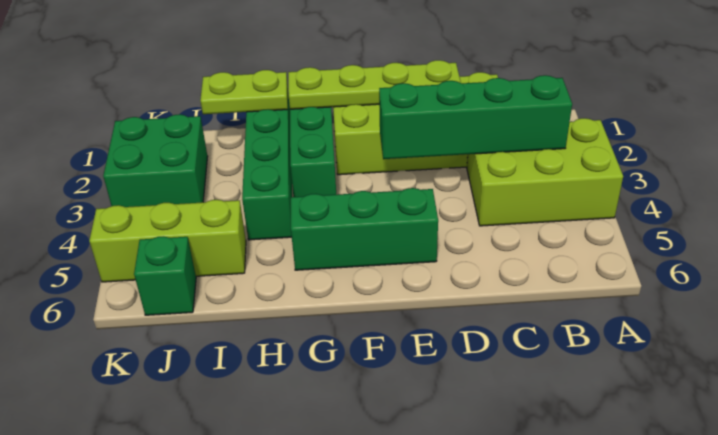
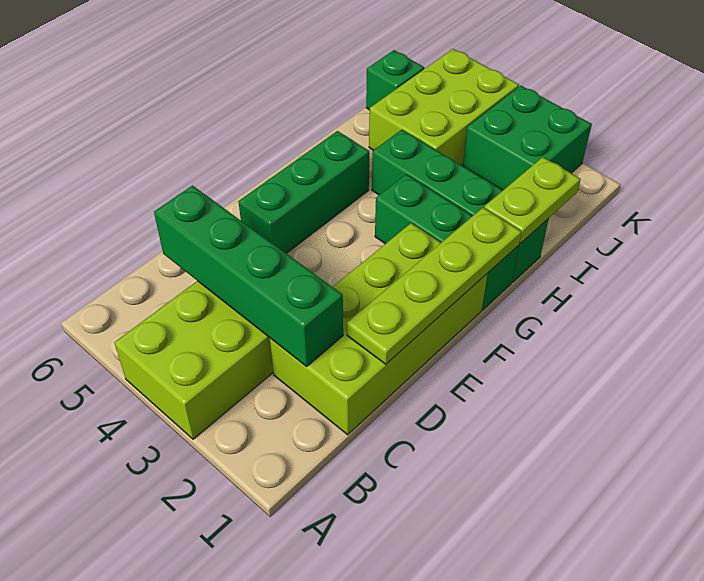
green 1x4 brick [379,75,572,159] -> green 1x4 brick turned to [154,186,343,367]
lime 1x3 brick [89,200,246,282] -> lime 2x3 brick [369,49,519,165]

